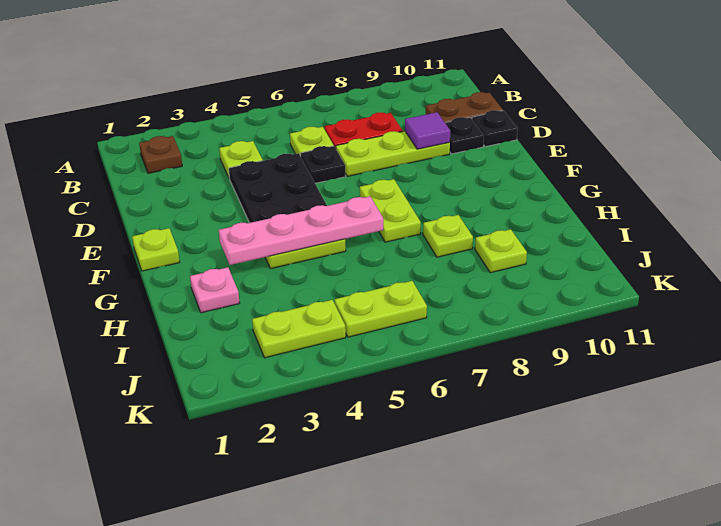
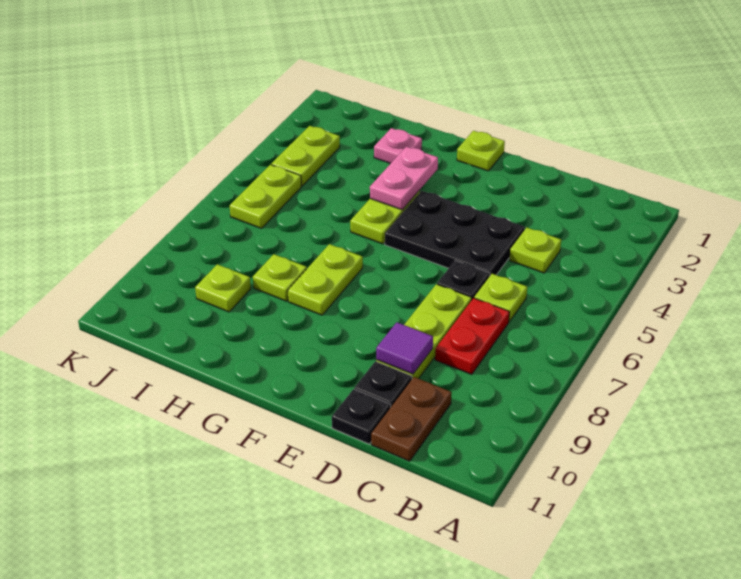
brown 1x1 plate [139,136,182,173] -> none
lime 1x2 plate [360,179,421,242] -> lime 1x2 plate turned to [288,244,363,315]
pink 1x4 plate [219,196,383,265] -> pink 1x2 plate [370,147,438,210]

